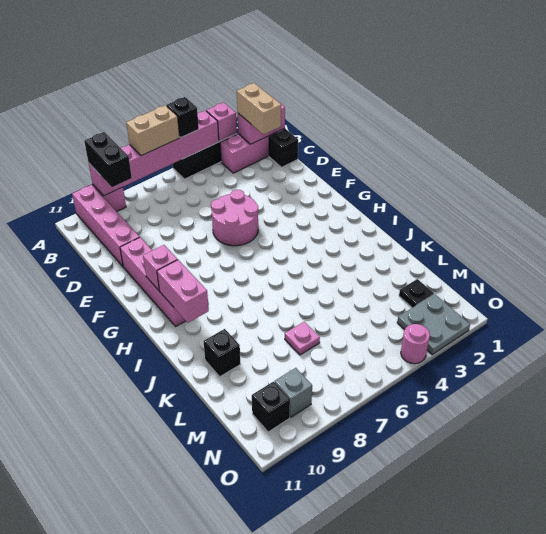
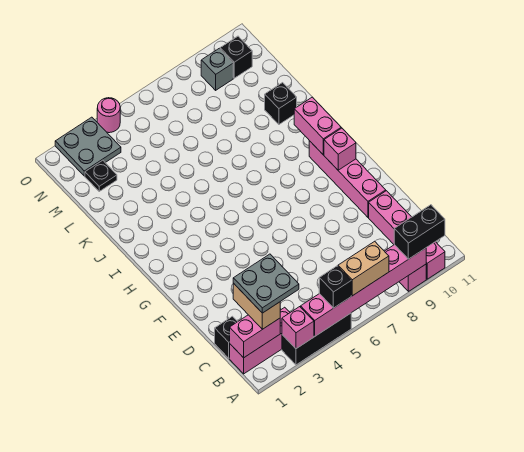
black 1x2 brick [84,132,132,187] -> black 1x2 brick turned to [394,205,445,259]
none -> grey 2x2 plate [233,254,299,313]
pink 2x2 round brick [211,190,259,246] -> none
pink 1x1 plate [285,322,320,355] -> none

